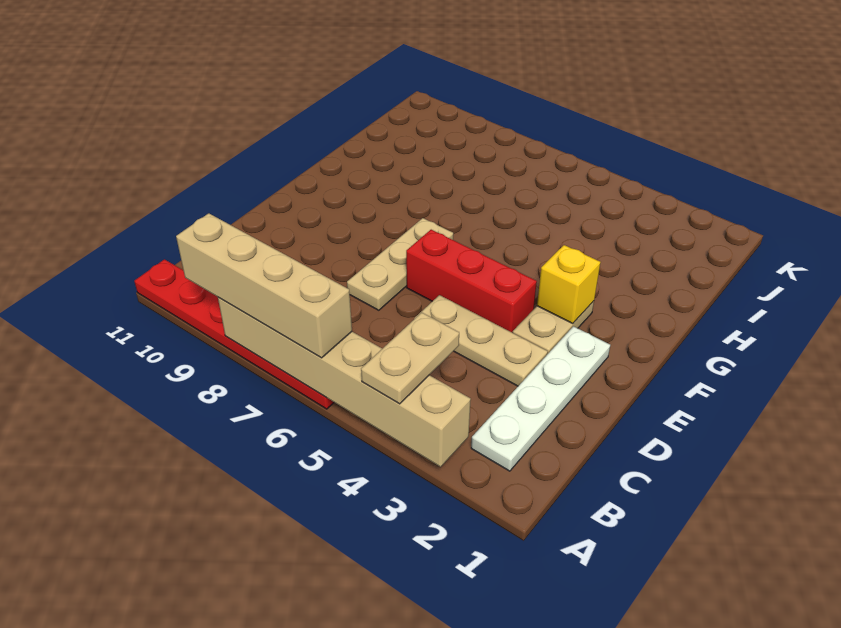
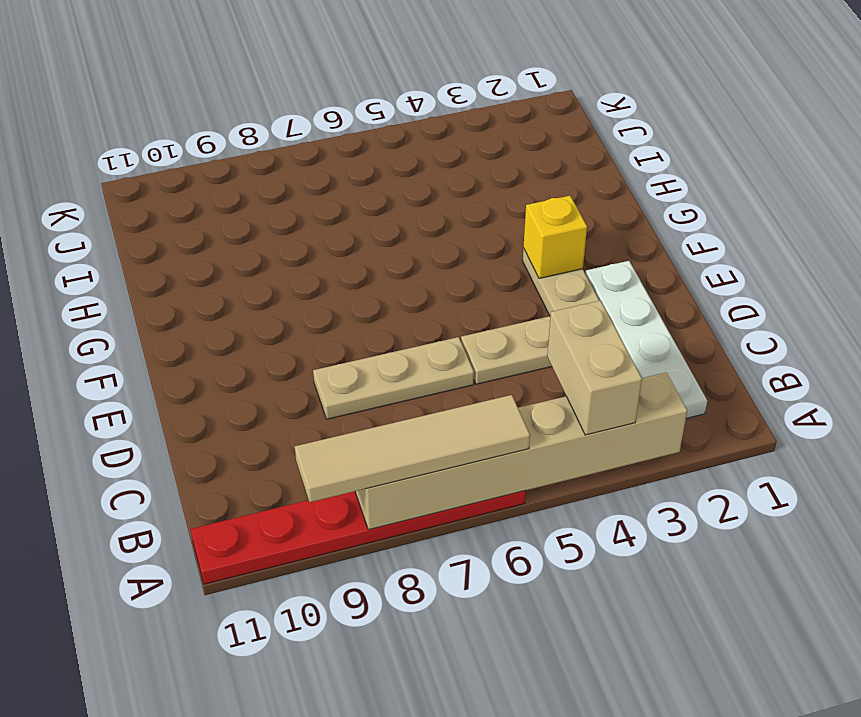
tan 1x2 plate [361,312,459,404] -> tan 1x2 brick [547,301,642,435]
tan 1x4 brick [176,213,352,358] -> tan 1x4 tile [295,395,530,502]
tan 1x3 plate [347,218,453,310] -> tan 1x3 plate turned to [313,337,474,419]
red 1x3 brick [406,230,537,333] -> none

